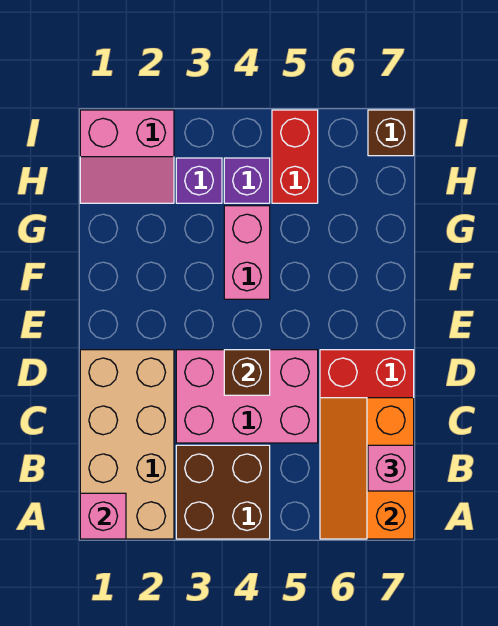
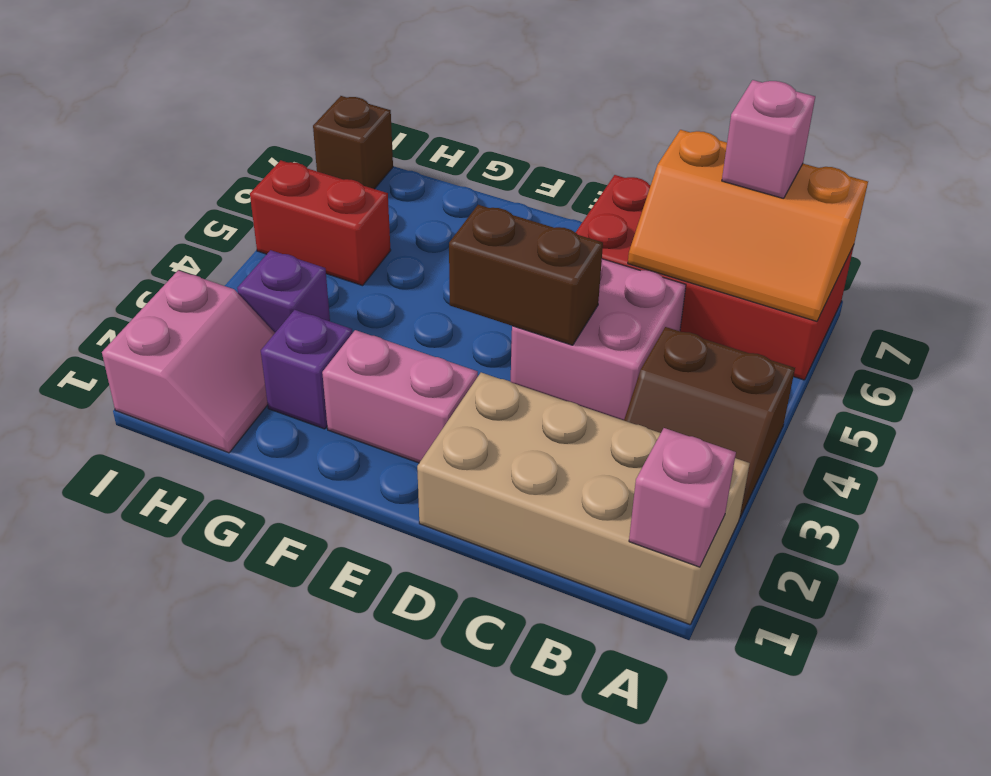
brown 2x2 brick [176,445,270,539] -> brown 2x2 slope [624,327,795,517]
pink 2x3 brick [176,350,318,443] -> pink 2x2 brick [511,259,686,420]
brown 1x1 brick [224,350,270,395] -> brown 1x2 brick [449,205,603,345]
pink 1x2 brick [224,206,270,299] -> pink 1x2 brick moved to [322,330,478,463]
purple 1x1 brick [224,158,270,203] -> purple 1x1 brick moved to [261,310,352,429]

